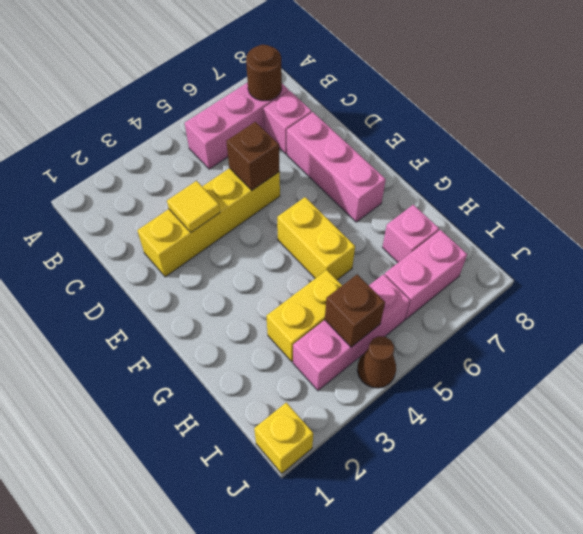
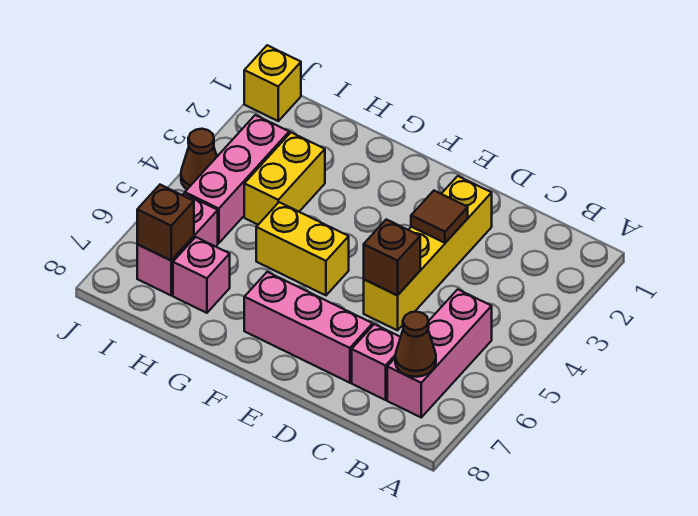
brown 1x1 round brick [246,45,282,101] -> brown 1x1 cone [395,312,436,377]
yellow 1x1 tile [167,181,220,232] -> brown 1x1 tile [411,191,468,243]
brown 1x1 brick [325,274,385,347] -> brown 1x1 brick moved to [137,185,194,260]

